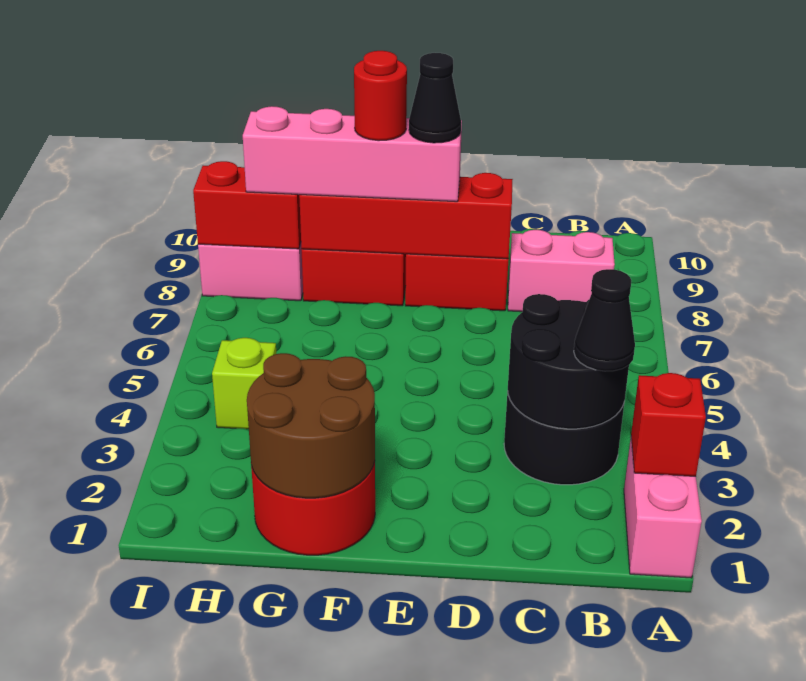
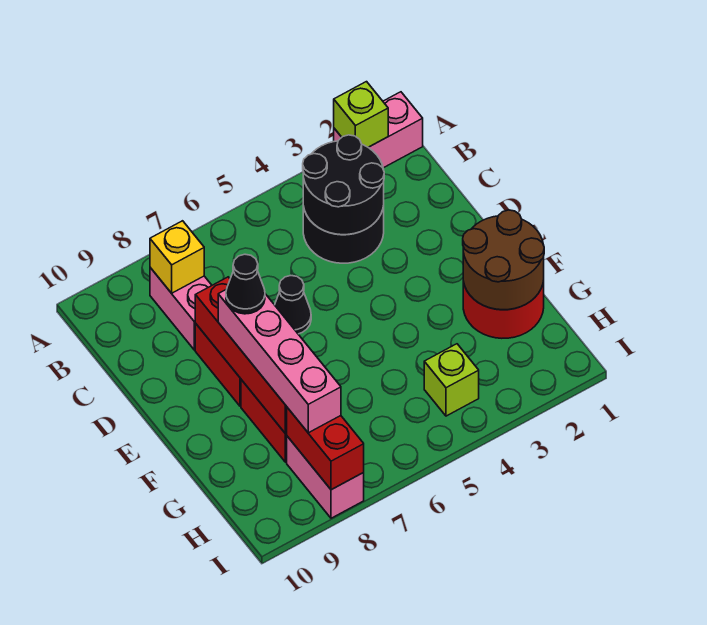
red 1x1 brick [631,373,706,476] -> lime 1x1 brick [334,82,388,147]
black 1x1 cone [574,269,635,371] -> black 1x1 cone moved to [275,276,311,334]
none -> yellow 1x1 brick [150,221,204,293]
red 1x1 round brick [354,51,407,141] -> none

